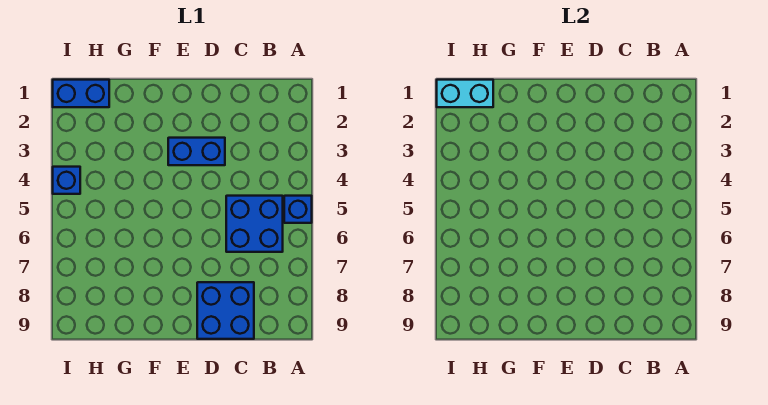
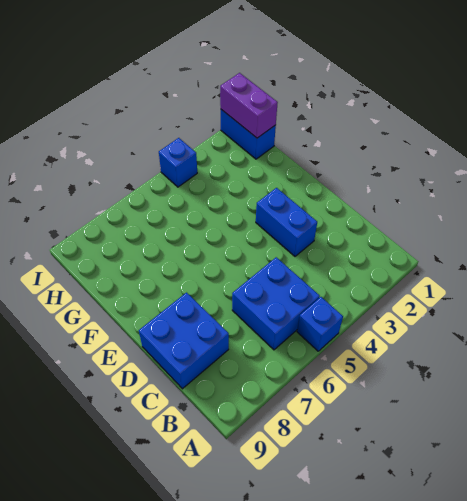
cyan 1x2 brick [437,80,493,107] -> purple 1x2 brick [220,73,278,138]

